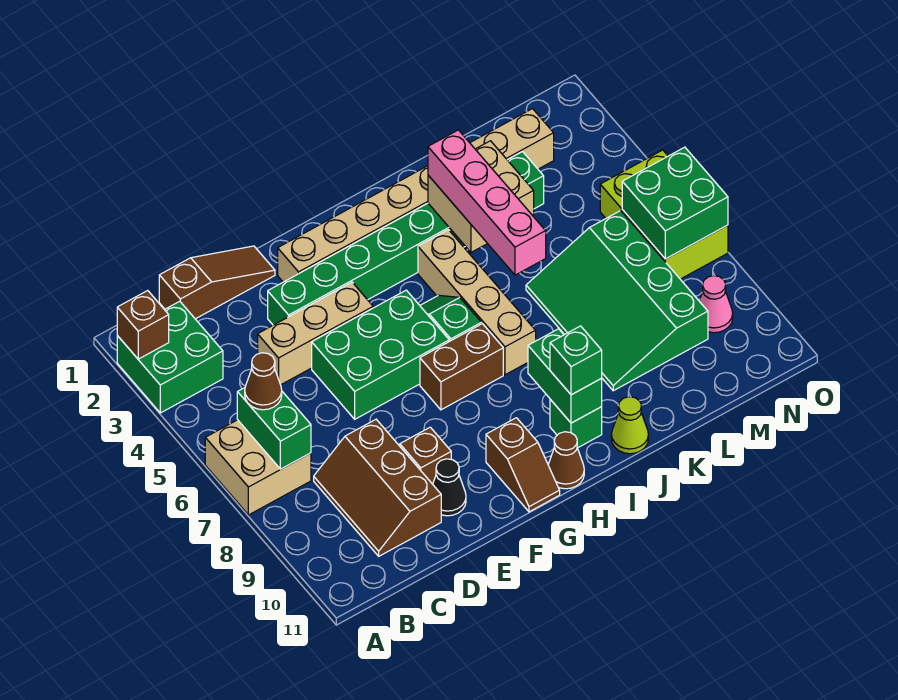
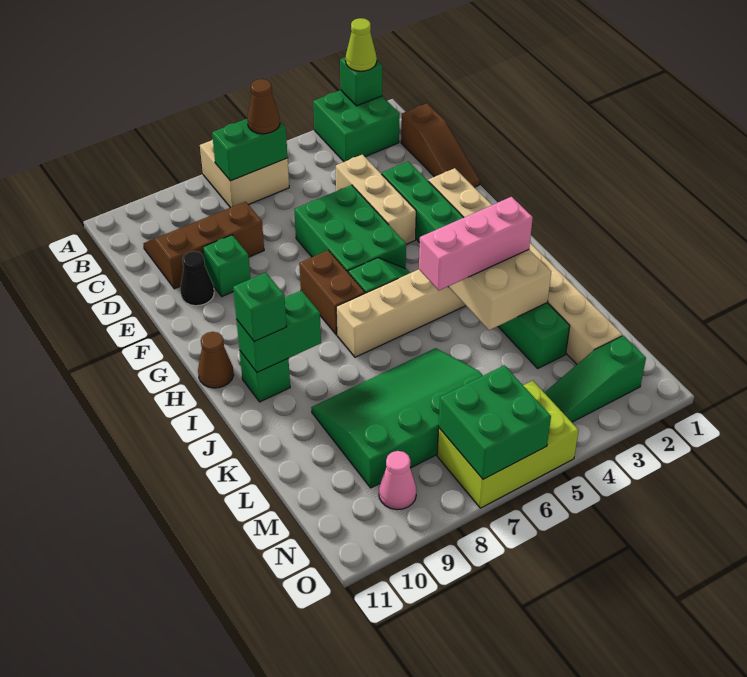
brown 1x1 brick [117,291,169,359] -> green 1x1 brick [340,57,382,106]
brown 1x1 brick [400,427,451,484] -> green 1x1 brick [203,235,250,296]
brown 1x2 slope [486,418,560,512] -> none
pink 1x4 brick [428,130,546,275] -> pink 1x3 brick [419,197,533,290]
lime 1x1 cone [611,397,648,454] -> lime 1x1 cone moved to [346,18,377,71]
none -> green 1x3 slope [544,335,646,422]

